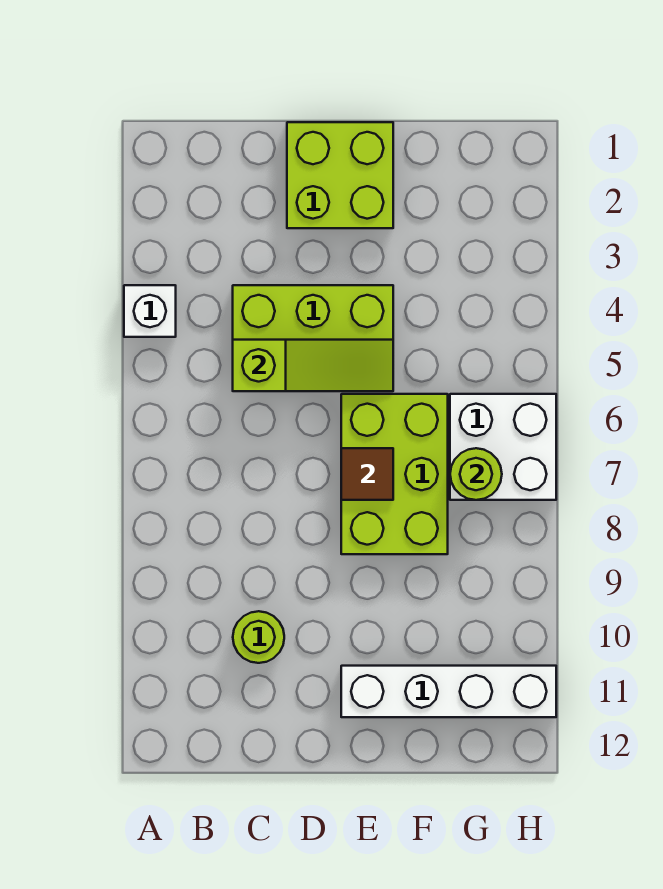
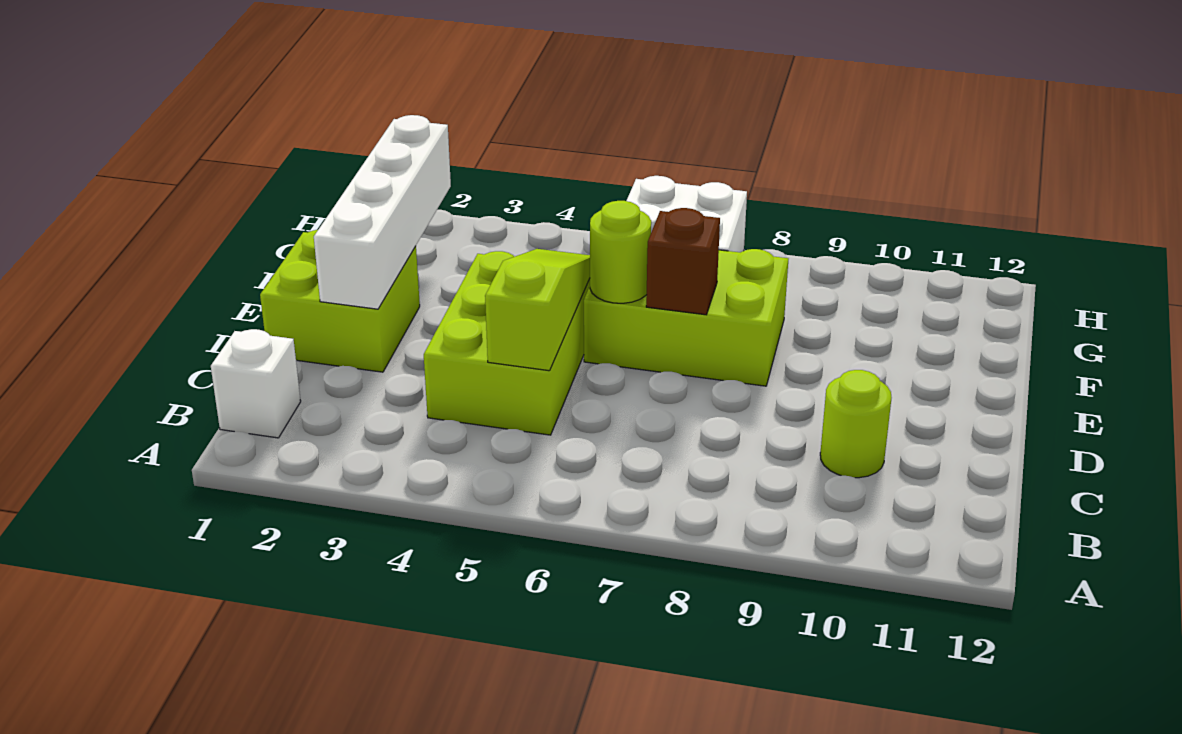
white 1x1 brick [124,285,176,337] -> white 1x1 brick moved to [211,329,301,438]
brown 1x1 tile [341,448,393,500] -> brown 1x1 brick [646,208,720,315]
white 1x4 brick [341,666,556,717] -> white 1x4 brick moved to [314,115,451,309]
lime 1x1 round brick [450,448,502,500] -> lime 1x1 round brick moved to [590,201,651,303]

